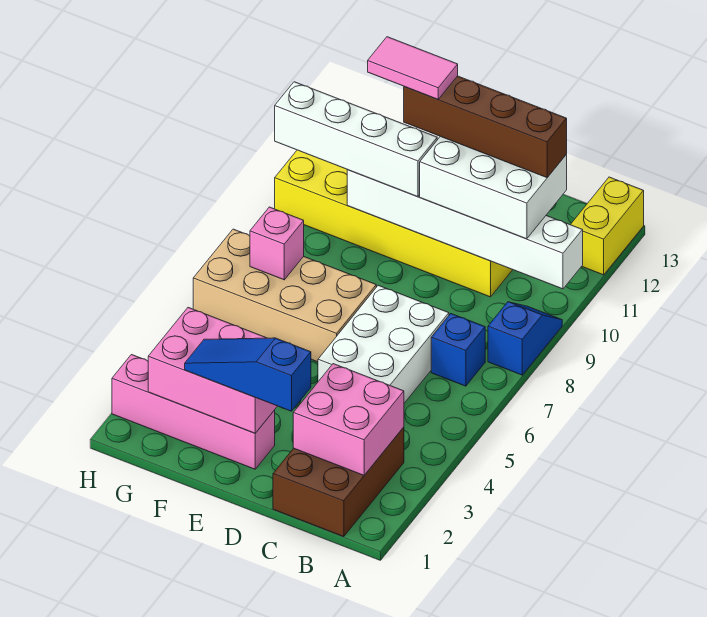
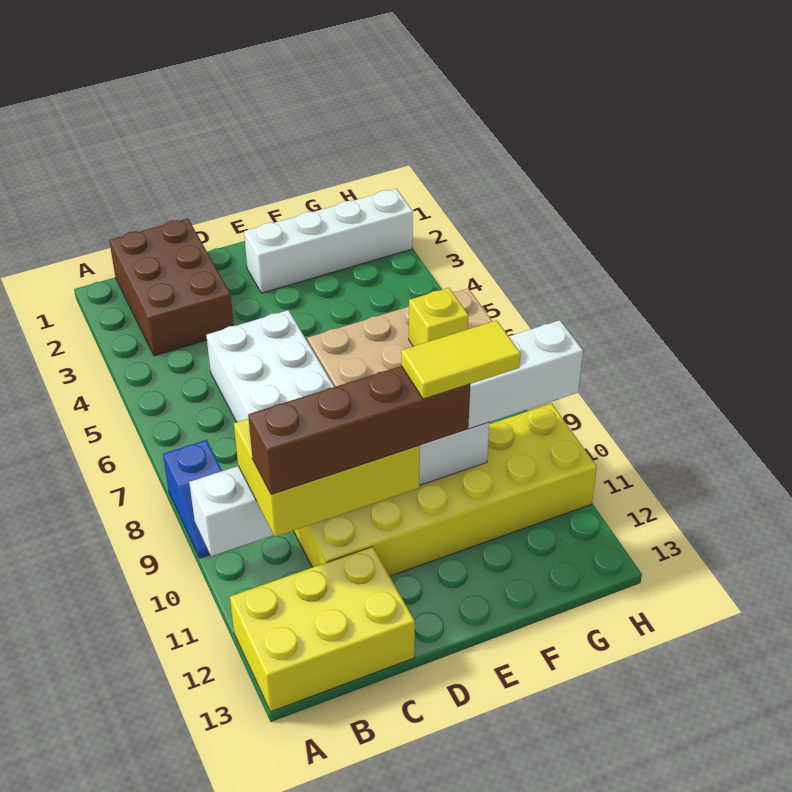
yellow 1x2 brick [570,177,644,275] -> yellow 2x3 brick [230,547,415,712]
pink 2x2 brick [293,364,404,475] -> none
blue 1x1 brick [431,314,485,386] -> none
white 2x3 brick [420,136,567,239] -> yellow 2x3 brick [234,419,420,537]
blue 1x3 slope [185,338,311,411] -> none
pink 1x4 brick [112,355,275,469] -> white 1x4 brick [244,189,413,293]
pink 2x3 brick [148,308,277,433] -> none
pink 1x2 tile [368,37,458,99] -> yellow 1x2 tile [401,321,521,399]
pink 1x1 brick [250,207,304,280] -> yellow 1x1 brick [409,288,468,346]

